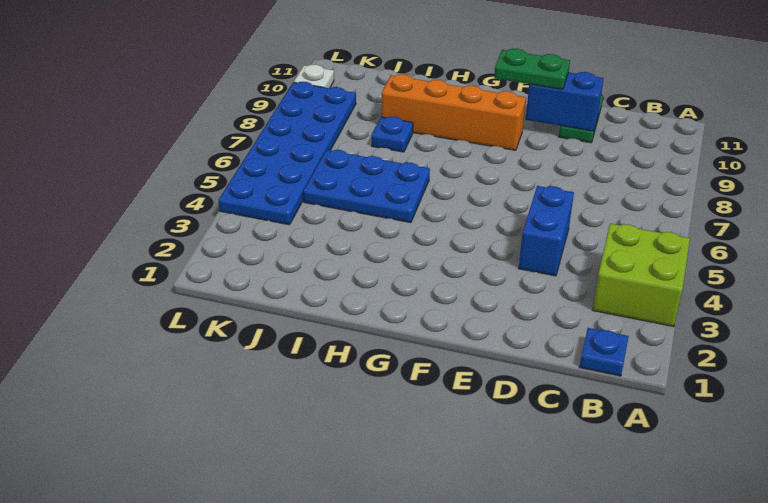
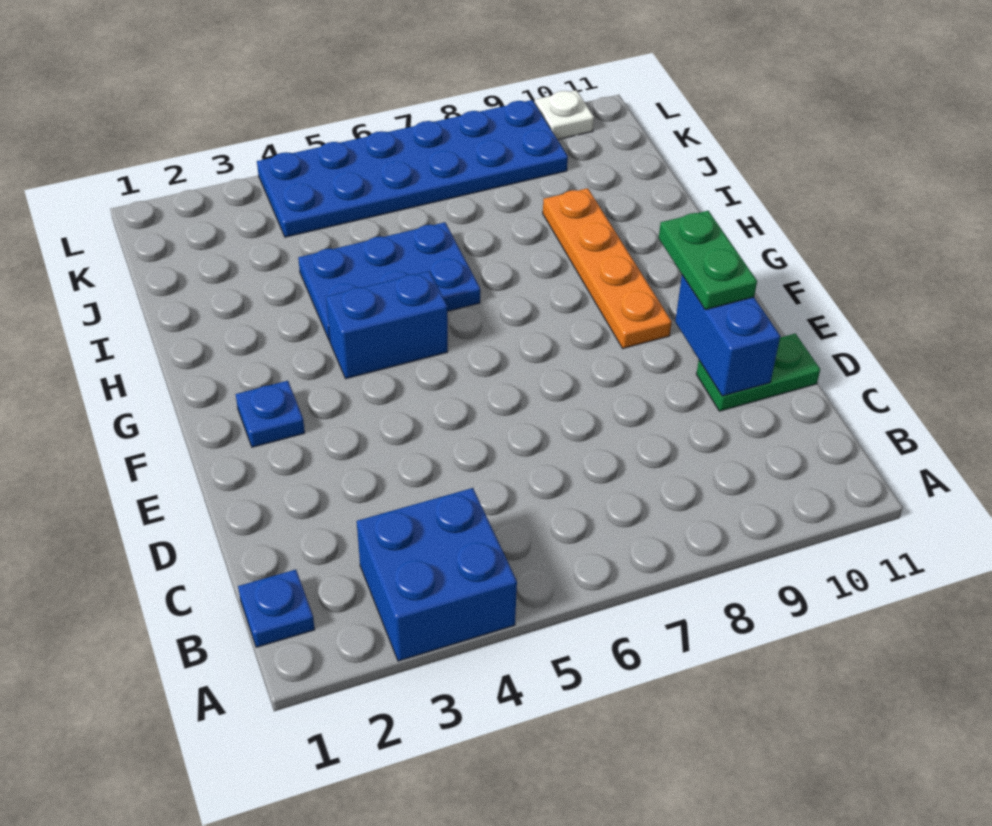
lime 2x2 brick [592,224,690,327] -> blue 2x2 brick [357,488,517,661]
blue 1x2 brick [519,186,574,276] -> blue 1x2 brick moved to [326,271,448,379]
orange 1x4 brick [381,74,526,150] -> orange 1x4 plate [543,188,672,348]
blue 2x3 plate [303,150,430,223] -> blue 2x3 plate turned to [298,222,480,341]
blue 1x1 plate [372,117,413,152] -> blue 1x1 plate moved to [236,381,305,447]

